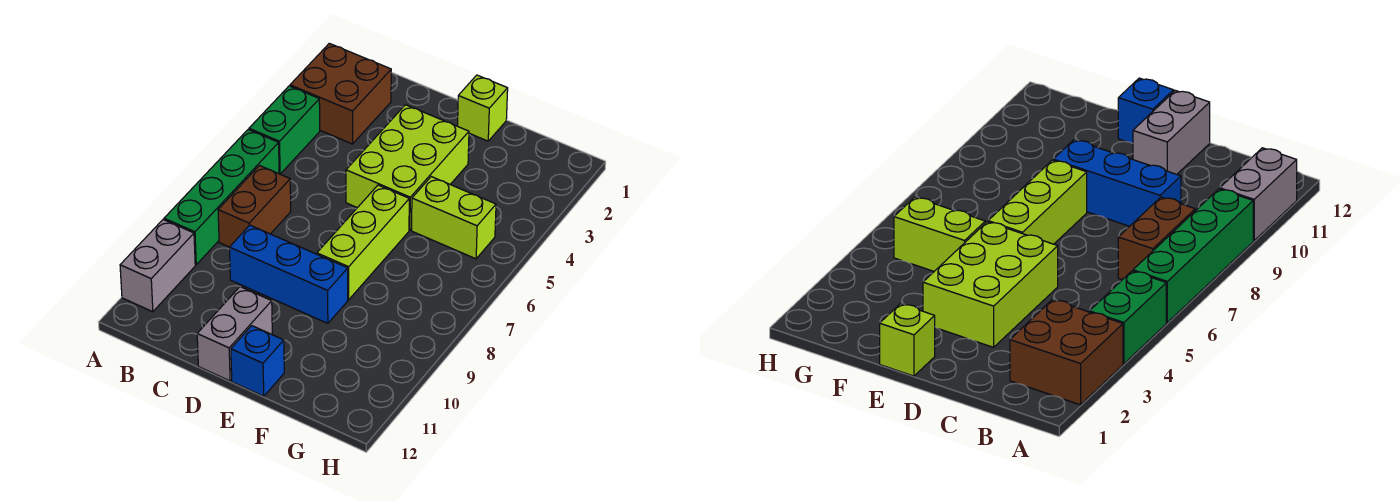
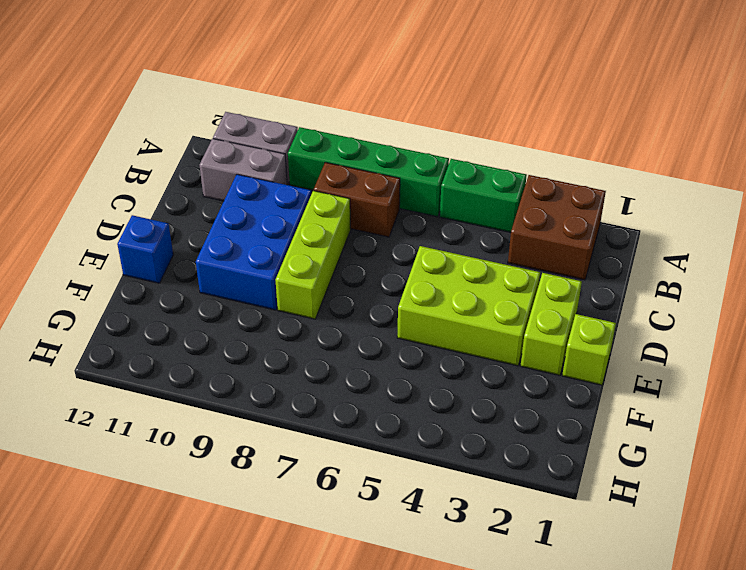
blue 1x3 brick [229,225,348,323] -> blue 2x3 brick [196,174,311,310]
grey 1x2 brick [197,287,272,381] -> grey 1x2 brick moved to [200,139,287,201]
lime 1x3 brick [317,185,409,300] -> lime 1x3 brick turned to [276,191,351,319]
lime 1x2 brick [412,177,496,259] -> lime 1x2 brick moved to [521,273,582,375]

